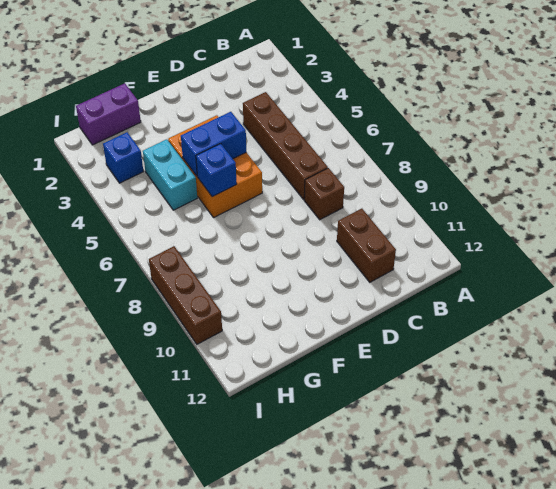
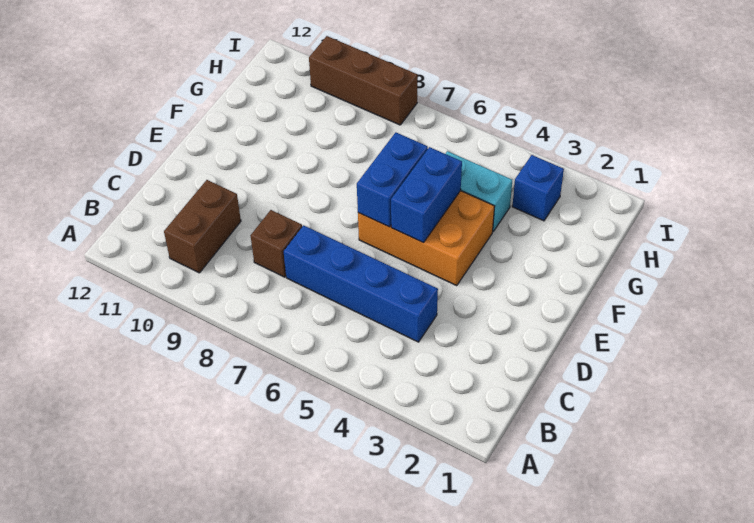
brown 1x4 brick [243,92,328,199] -> blue 1x4 brick [283,225,438,342]
brown 1x2 brick [337,209,396,282] -> brown 1x2 brick turned to [164,180,241,273]
blue 1x1 brick [196,144,237,197] -> blue 1x2 brick [357,132,428,227]
purple 1x2 brick [76,83,141,145] -> none

